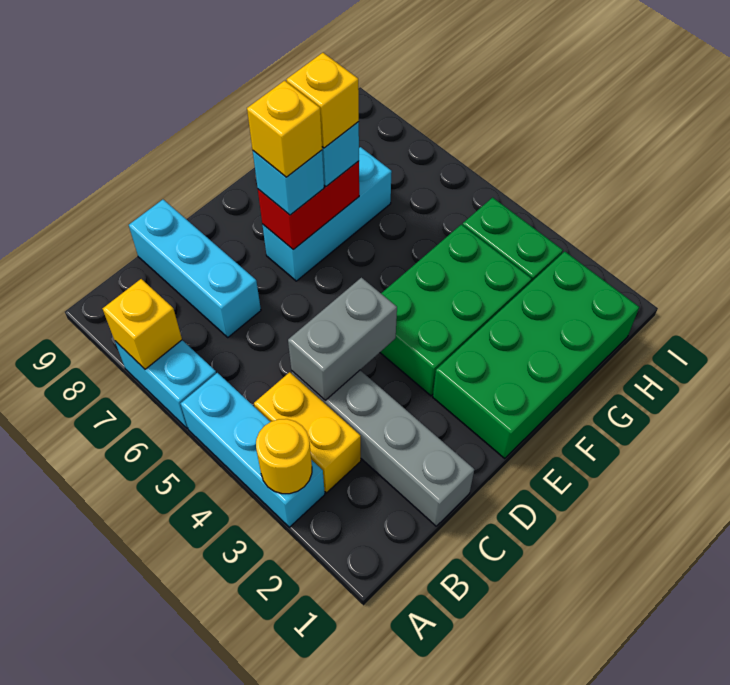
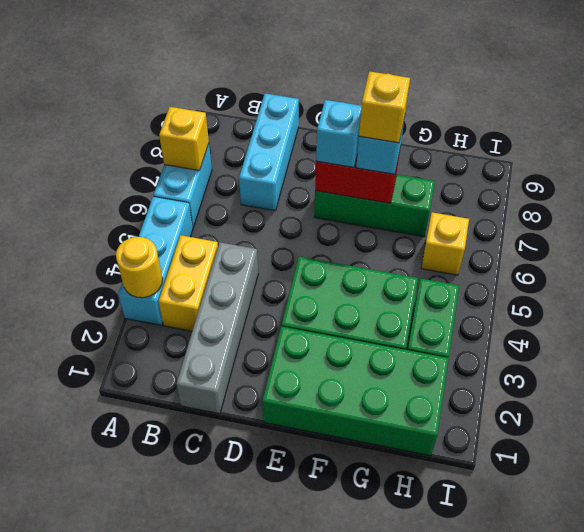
grey 1x2 brick [288,278,397,400] -> none
cyan 1x3 brick [262,147,392,281] -> green 1x3 brick [314,175,435,237]
yellow 1x1 brick [247,81,322,177] -> yellow 1x1 brick moved to [421,212,469,275]

